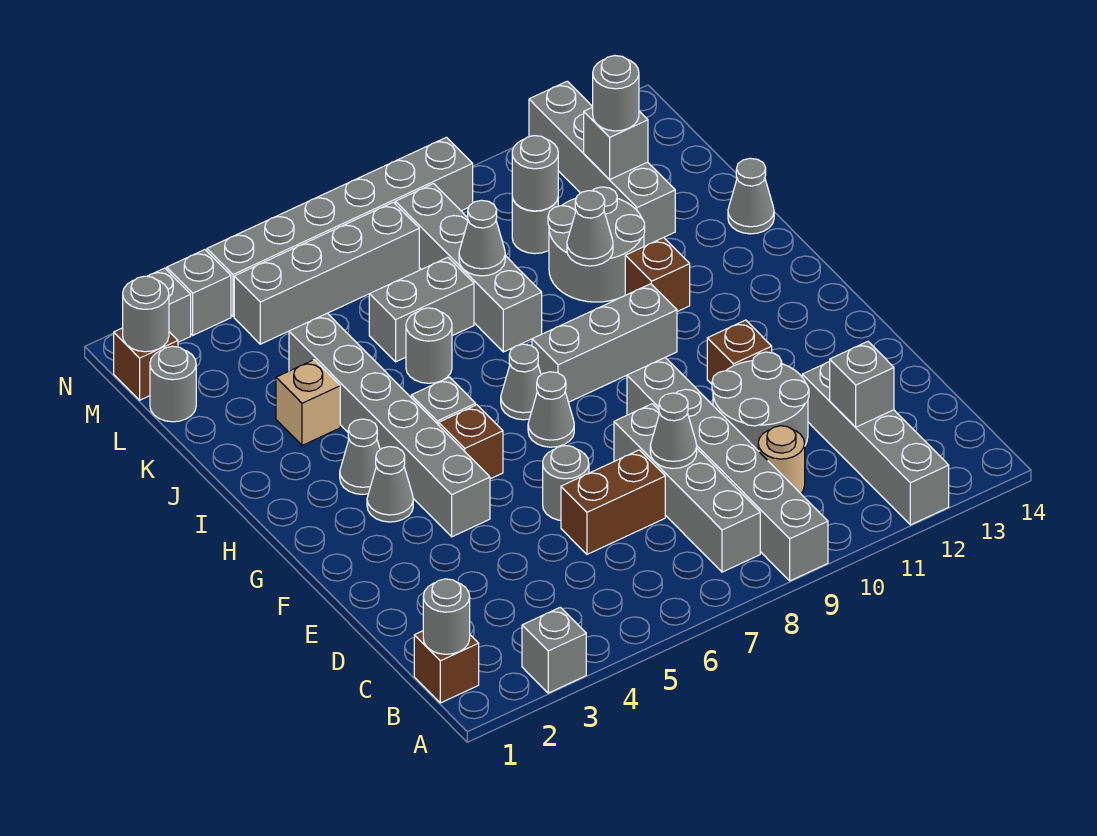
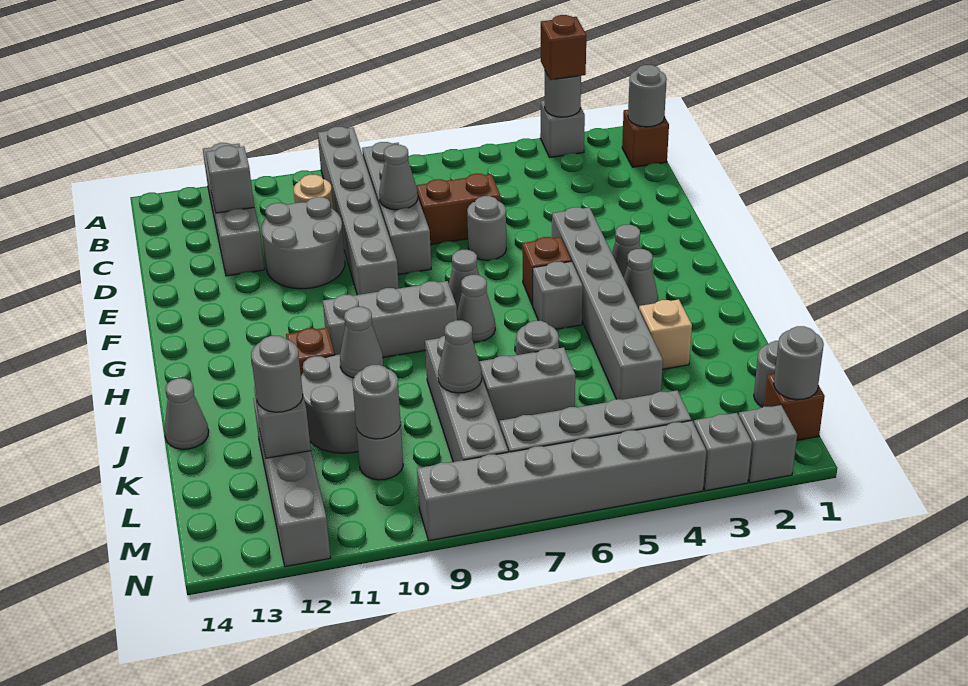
none -> grey 1x1 round brick [545,71,581,117]
brown 1x1 brick [707,320,772,384] -> brown 1x1 brick moved to [541,15,586,80]

